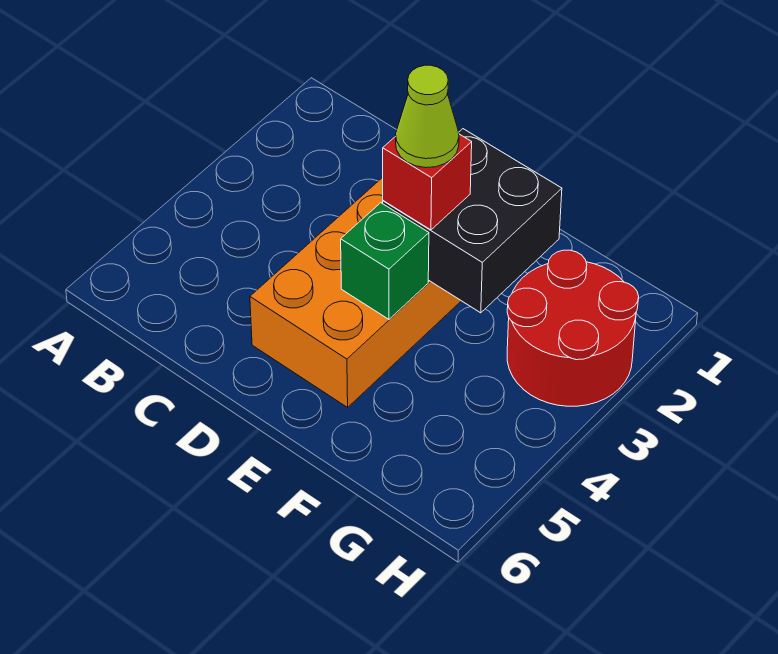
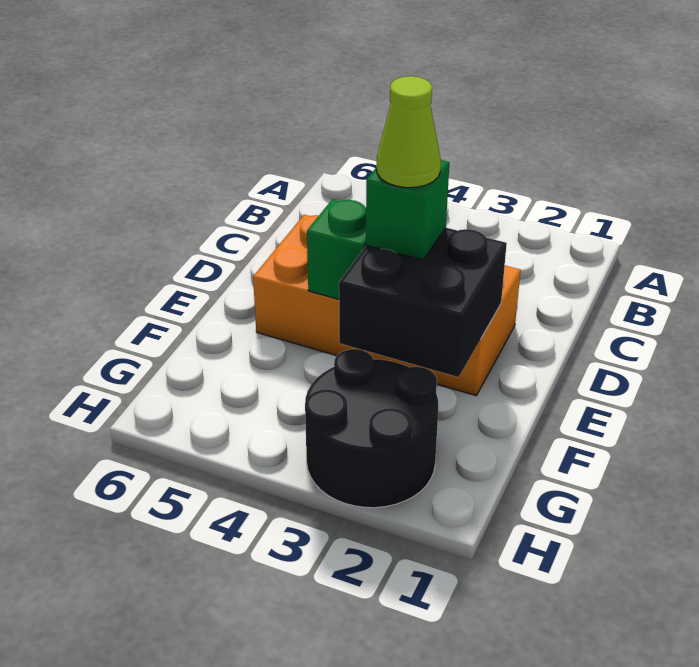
red 1x1 brick [383,134,472,230] -> green 1x1 brick [366,160,449,260]
red 2x2 round brick [507,250,639,406] -> black 2x2 round brick [305,349,439,508]

